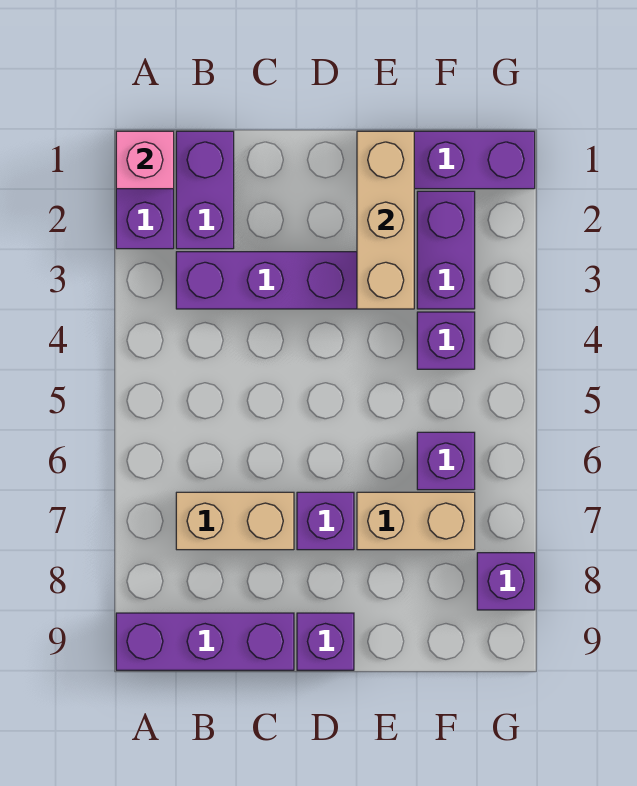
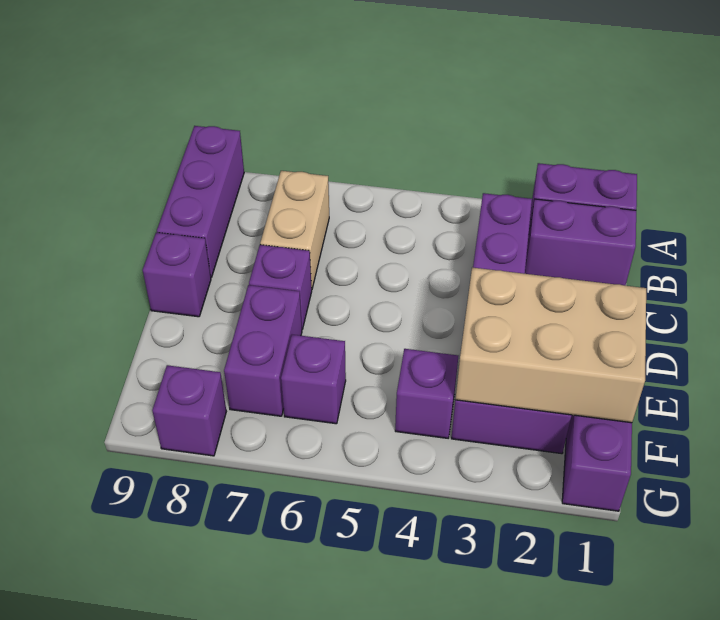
pink 1x1 brick [116,131,174,189] -> none
tan 1x3 brick [357,131,414,309] -> tan 2x3 brick [456,268,646,423]
tan 1x2 brick [357,492,475,550] -> purple 1x2 brick [224,285,302,416]

